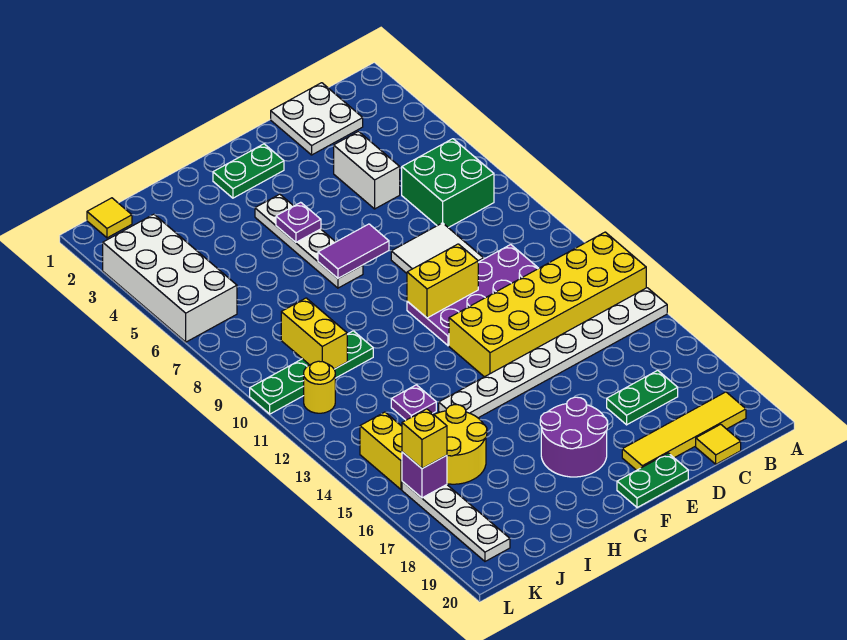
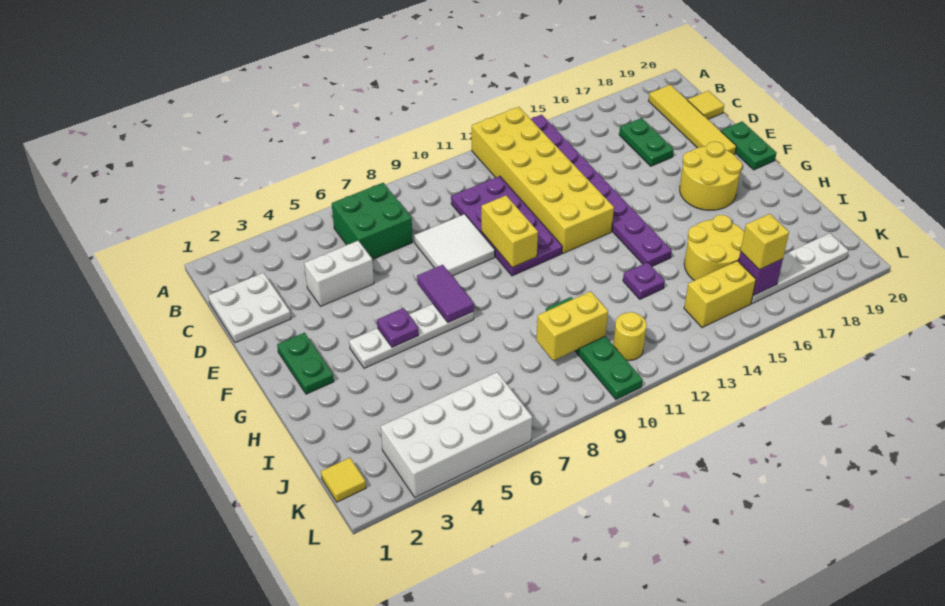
white 1x8 plate [439,288,667,418] -> purple 1x8 plate [531,115,672,266]
purple 2x2 round brick [540,397,608,477] -> yellow 2x2 round brick [680,141,742,210]

